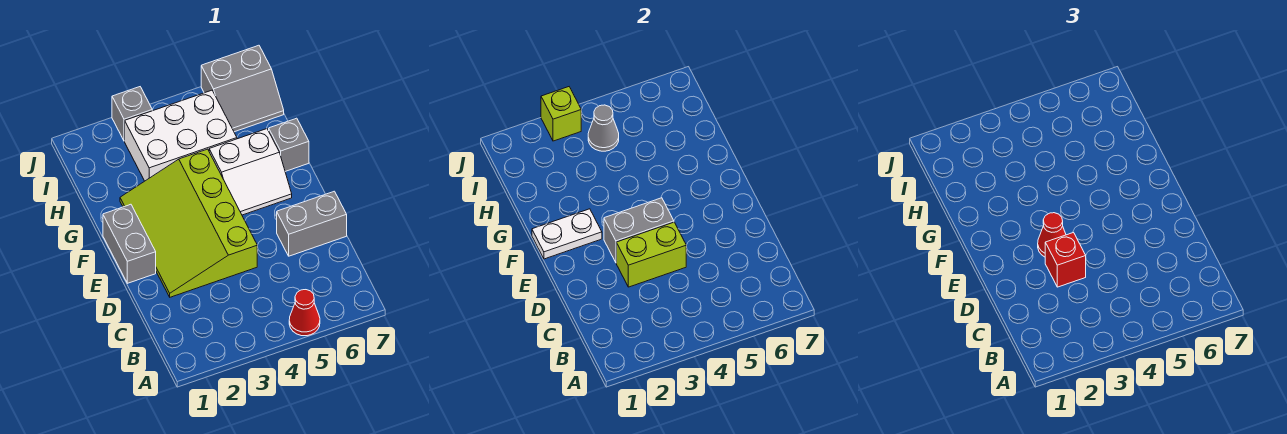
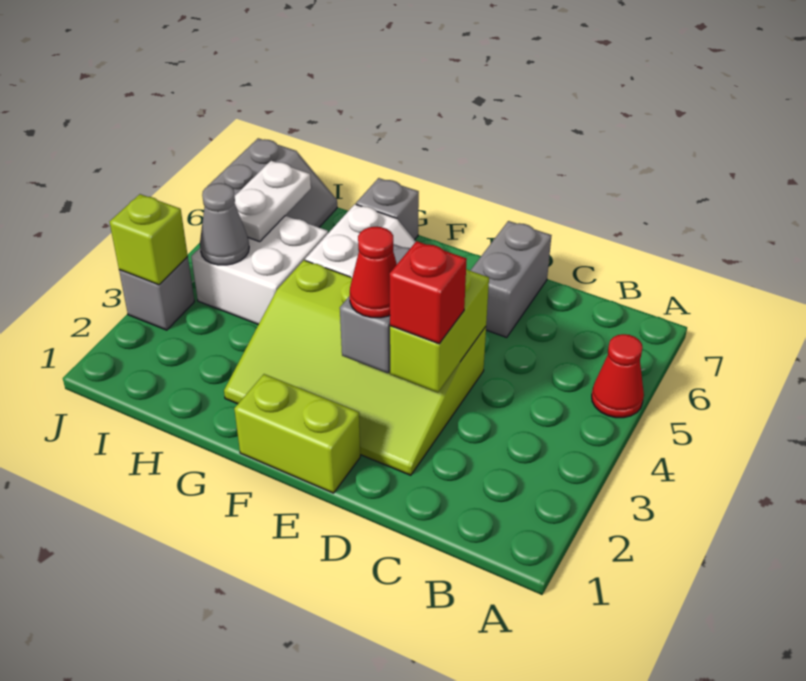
grey 1x2 brick [103,204,156,283] -> lime 1x2 brick [234,374,360,493]
white 1x2 plate [532,209,602,259] -> white 1x2 plate moved to [235,161,311,242]
white 2x3 brick [125,90,237,181] -> white 2x2 brick [191,216,328,324]

